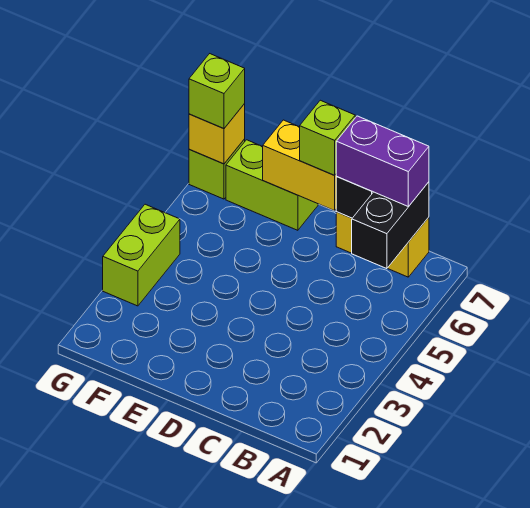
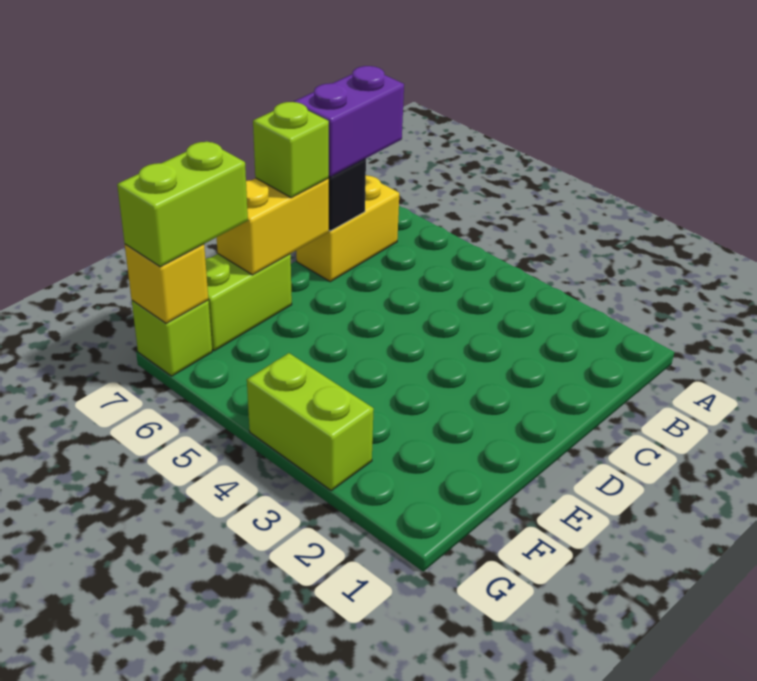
black 1x2 brick [352,182,429,269] -> none
lime 1x1 brick [189,54,245,129] -> lime 1x2 brick [117,142,248,267]

